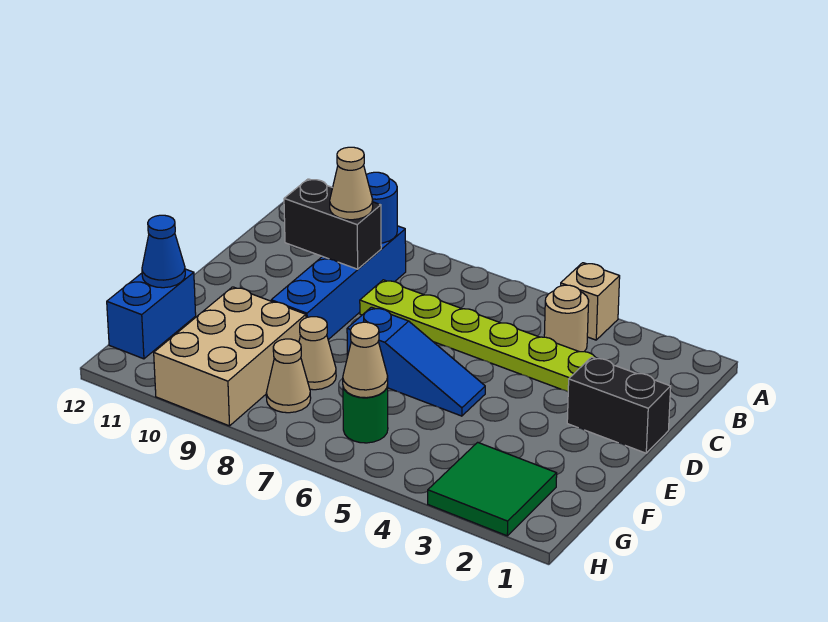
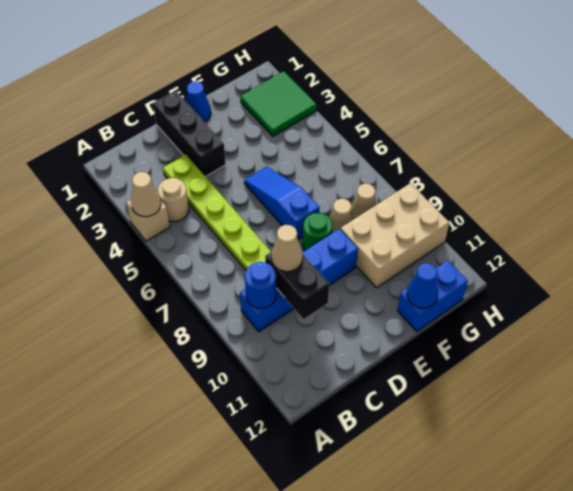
black 1x2 brick [567,357,671,453] -> black 1x3 brick [153,91,226,177]
none -> blue 1x1 cone [186,81,211,122]
green 1x1 round brick [343,385,388,443] -> green 1x1 round brick moved to [303,213,333,250]
tan 1x1 cone [343,322,388,398] -> tan 1x1 cone moved to [131,172,161,217]

